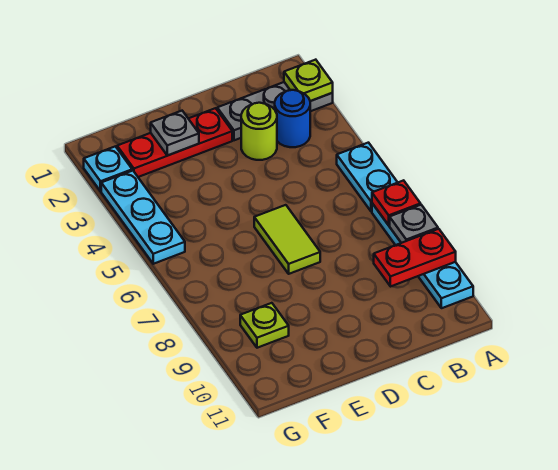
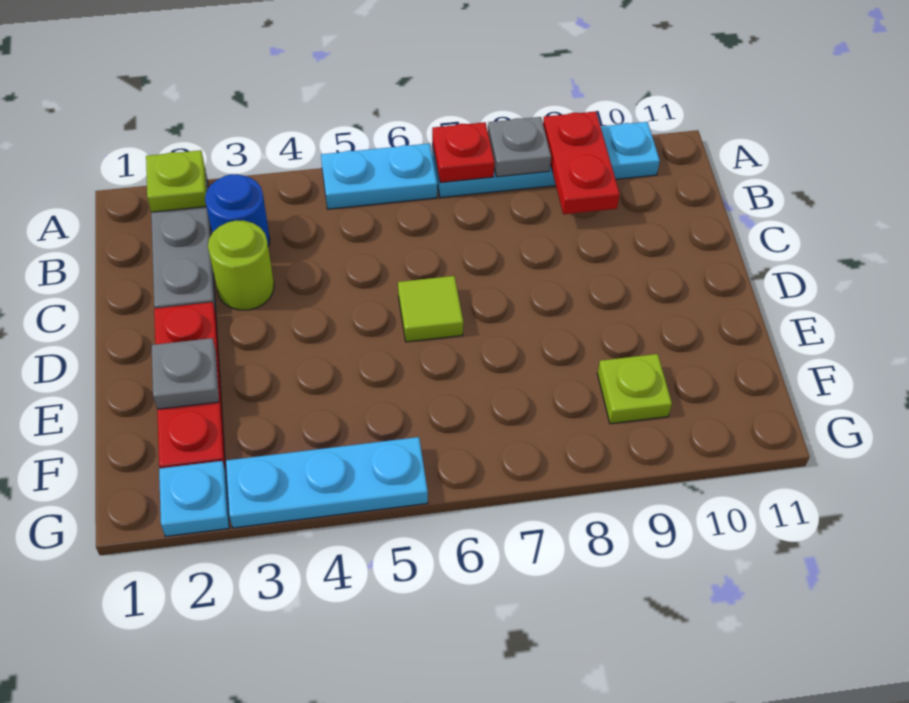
lime 1x2 tile [254,205,320,274] -> lime 1x1 tile [398,276,463,342]

